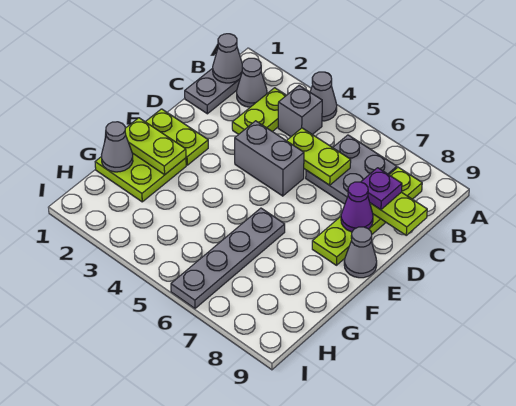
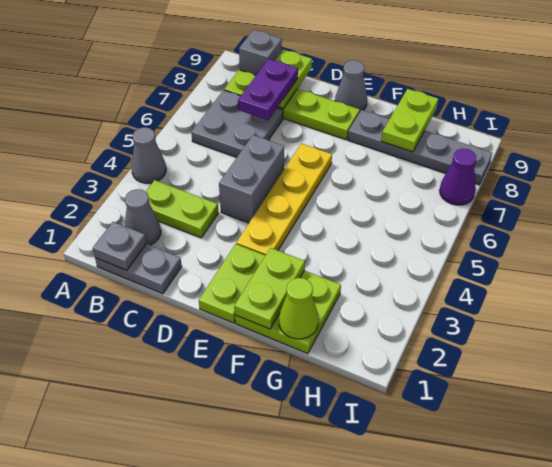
grey 1x1 cone [213,34,242,83] -> grey 1x1 plate [93,222,146,270]
grey 1x1 brick [278,86,322,136] -> grey 1x1 brick moved to [239,30,282,75]
lime 1x2 plate [287,128,351,185] -> lime 1x2 plate moved to [381,89,438,152]
purple 1x1 plate [361,168,402,210] -> purple 1x2 plate [238,59,298,120]
purple 1x1 cone [341,182,373,232] -> purple 1x1 cone moved to [439,149,476,205]
none -> yellow 1x4 plate [236,144,332,255]
grey 1x4 plate [171,208,285,308] -> grey 1x4 plate moved to [348,110,492,185]
grey 1x1 cone [102,122,133,172] -> lime 1x1 cone [279,278,319,339]

